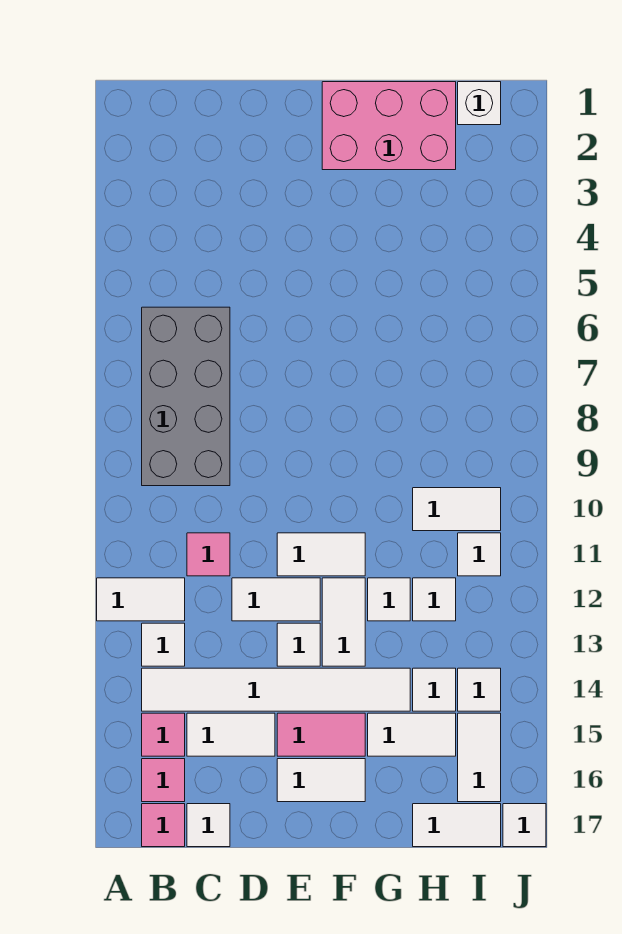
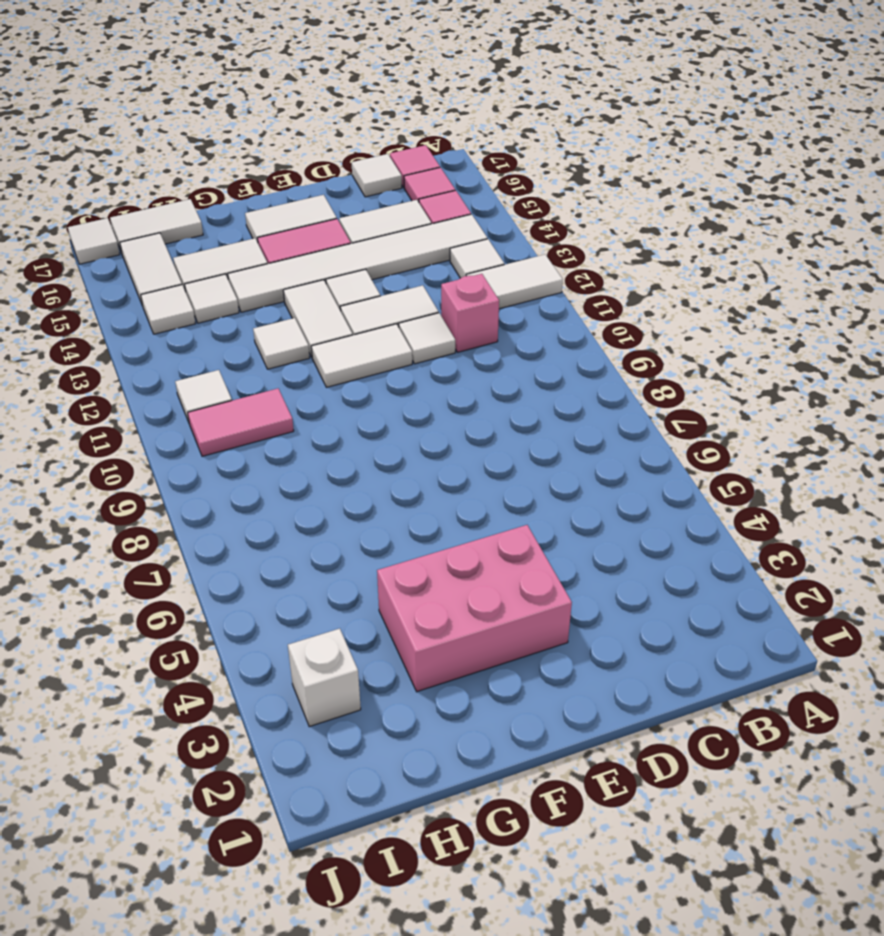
grey 2x4 brick [142,307,230,486] -> none
pink 1x1 tile [187,533,230,576] -> pink 1x1 brick [441,274,499,352]
pink 2x3 brick [322,82,456,170] -> pink 2x3 brick moved to [377,525,572,692]
white 1x2 tile [413,488,501,531] -> pink 1x2 tile [188,389,294,456]
white 1x1 tile [413,578,456,621] -> white 1x1 tile moved to [399,313,455,364]
white 1x1 brick [458,82,501,125] -> white 1x1 brick moved to [288,629,361,727]

